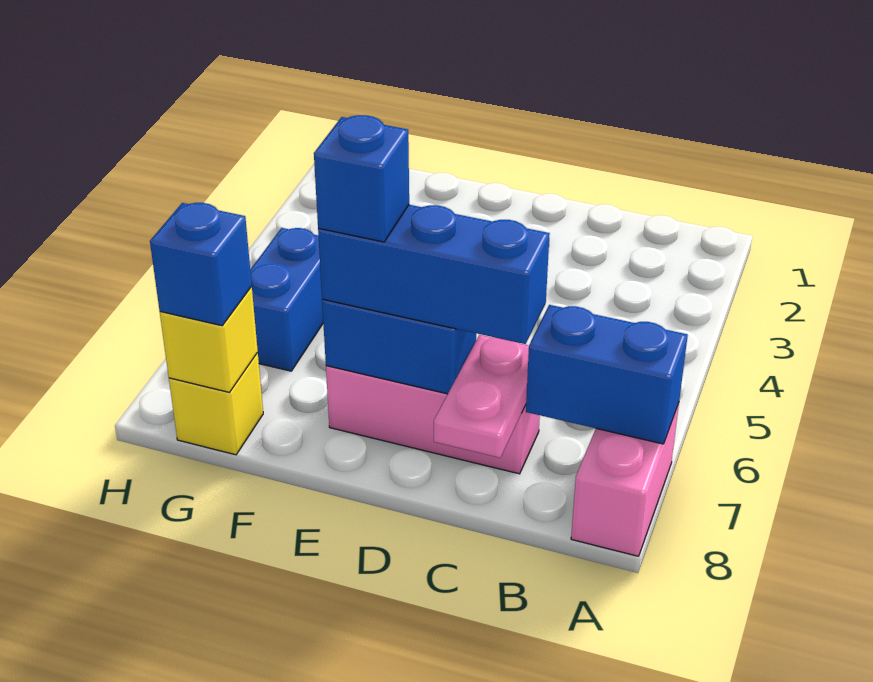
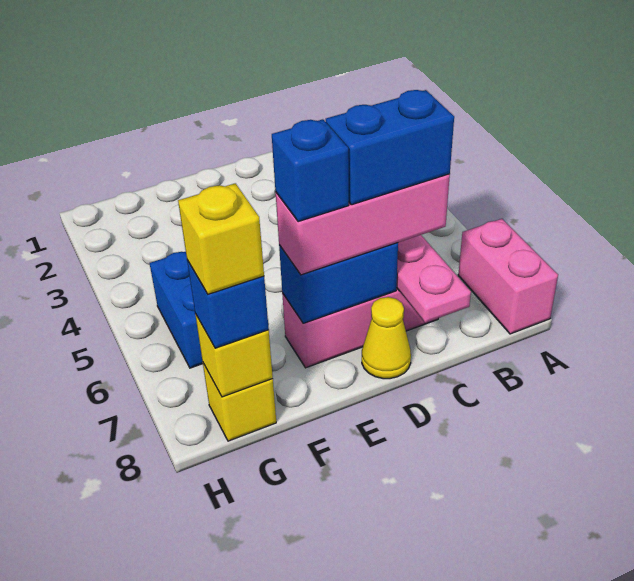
blue 1x2 brick [526,305,688,444] -> blue 1x2 brick moved to [326,90,454,205]
blue 1x3 brick [318,205,550,344] -> pink 1x3 brick [276,174,450,275]
none -> yellow 1x1 cone [362,297,411,379]
none -> yellow 1x1 brick [178,183,264,294]

